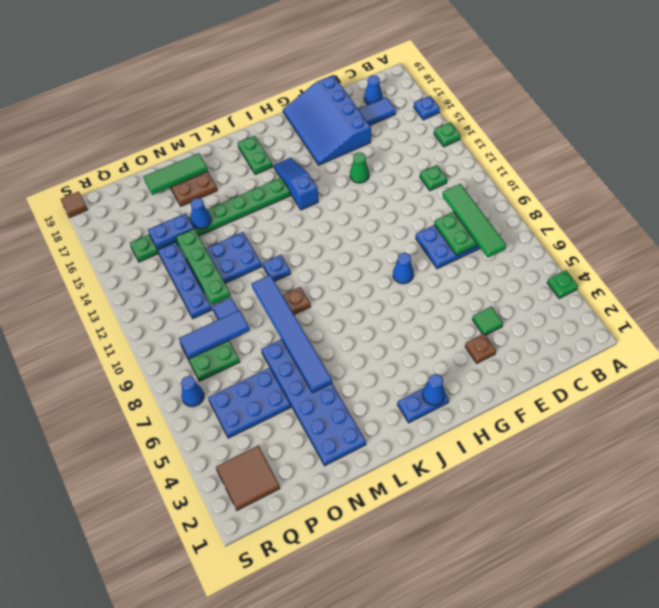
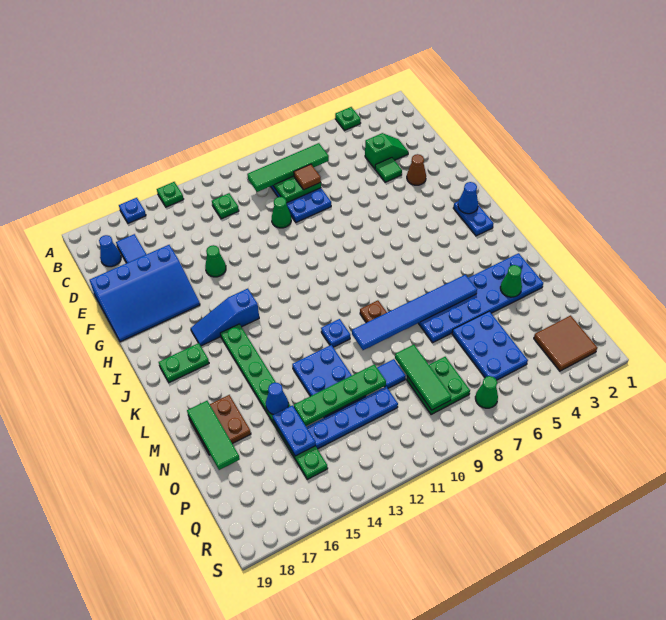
none -> green 1x2 slope [365,133,408,169]
none -> green 1x1 cone [272,197,291,228]
brown 1x1 plate [465,333,496,363] -> brown 1x1 cone [407,154,426,185]
blue 1x1 cone [393,253,414,284] -> none
none -> green 1x1 cone [500,265,522,297]
blue 1x3 tile [179,310,250,359] -> green 1x3 tile [395,345,451,410]
blue 1x1 cone [181,376,204,407] -> green 1x1 cone [475,376,498,408]
brown 1x1 tile [61,192,88,218] -> brown 1x1 tile moved to [294,164,321,190]

